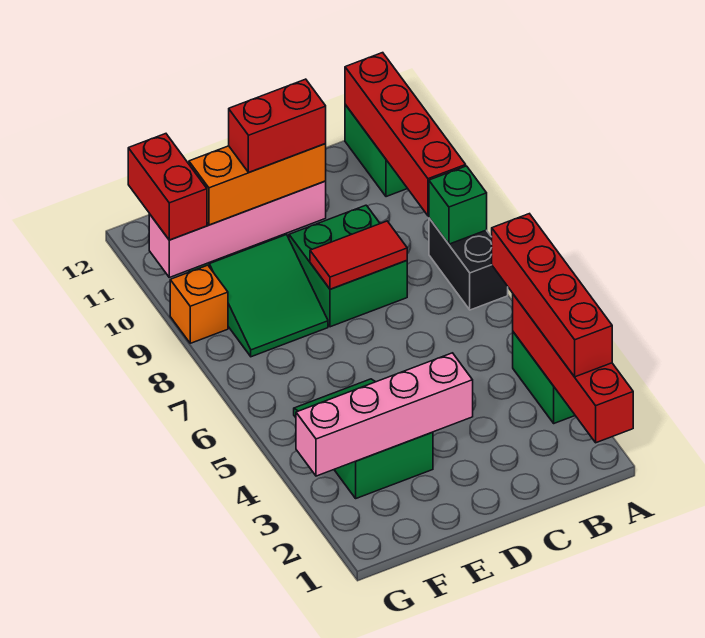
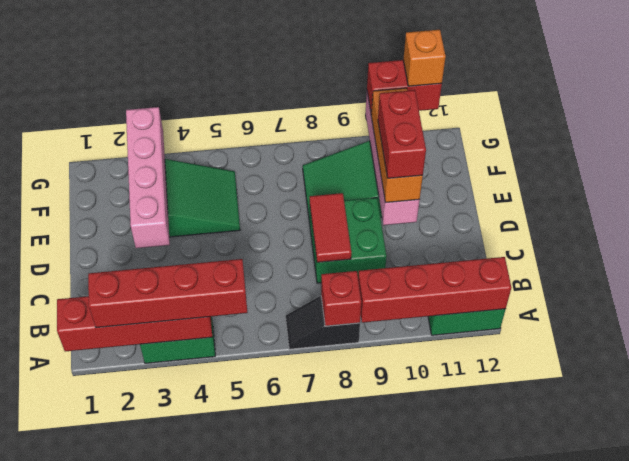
black 1x2 brick [429,218,508,310] -> black 1x2 slope [286,296,360,349]
green 1x1 brick [429,166,487,244] -> red 1x1 brick [321,271,361,326]
orange 1x1 brick [170,265,228,343] -> orange 1x1 brick moved to [403,30,446,86]

